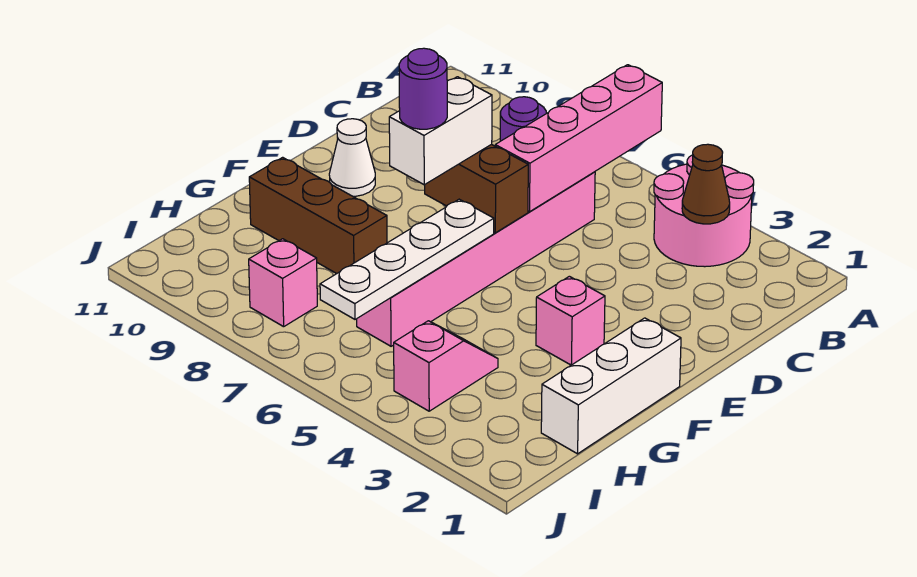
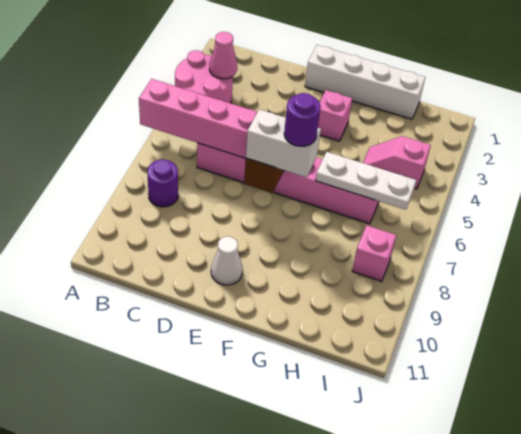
brown 1x1 cone [682,144,730,224] -> pink 1x1 cone [209,32,237,79]
white 1x3 brick [541,318,681,454] -> white 1x4 brick [305,45,425,119]
white 1x4 plate [320,199,494,319] -> white 1x3 plate [316,152,416,210]
brown 1x3 brick [249,157,387,274] -> none

